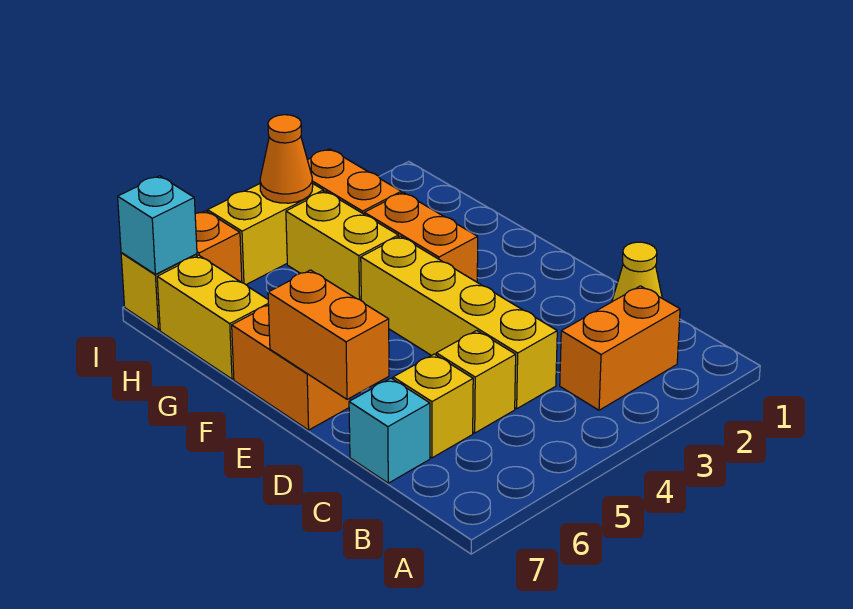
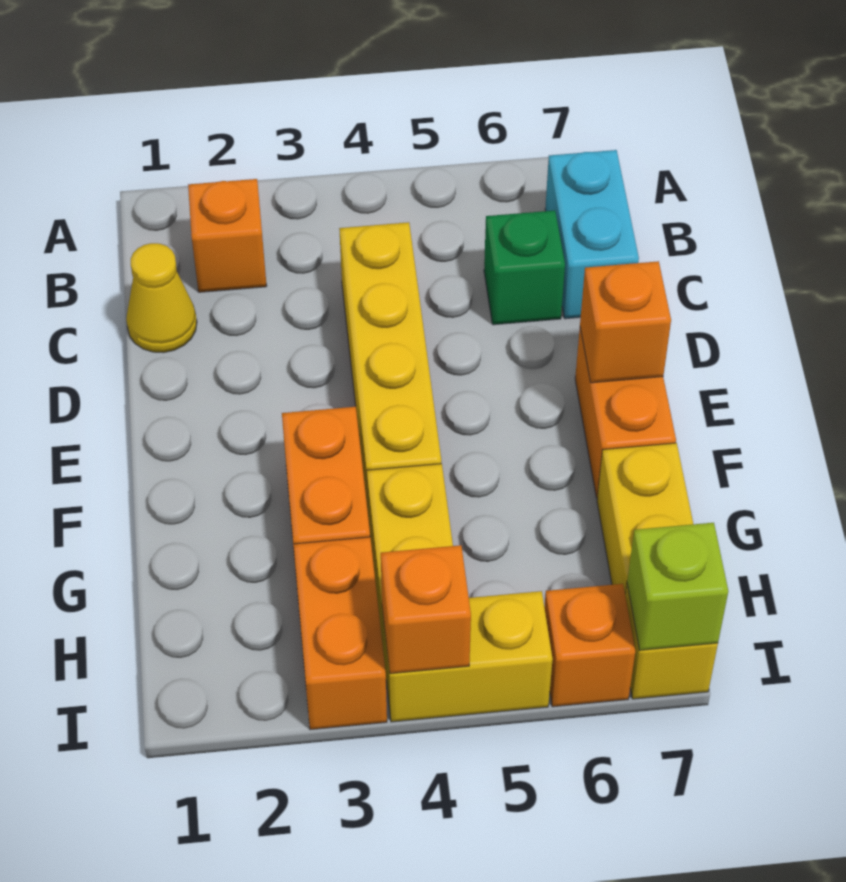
orange 1x2 brick [560,286,680,410] -> orange 1x1 brick [188,179,267,292]
yellow 1x1 brick [436,331,516,433] -> none
yellow 1x1 brick [393,354,473,458] -> green 1x1 brick [484,210,565,325]
cyan 1x1 brick [349,378,430,483] -> cyan 1x2 brick [545,150,639,319]
orange 1x2 brick [268,270,389,399] -> orange 1x1 brick [580,261,671,383]
orange 1x1 cone [260,115,313,203] -> orange 1x1 brick [381,545,471,674]
cyan 1x1 brick [118,176,197,274] -> lime 1x1 brick [627,523,728,650]

